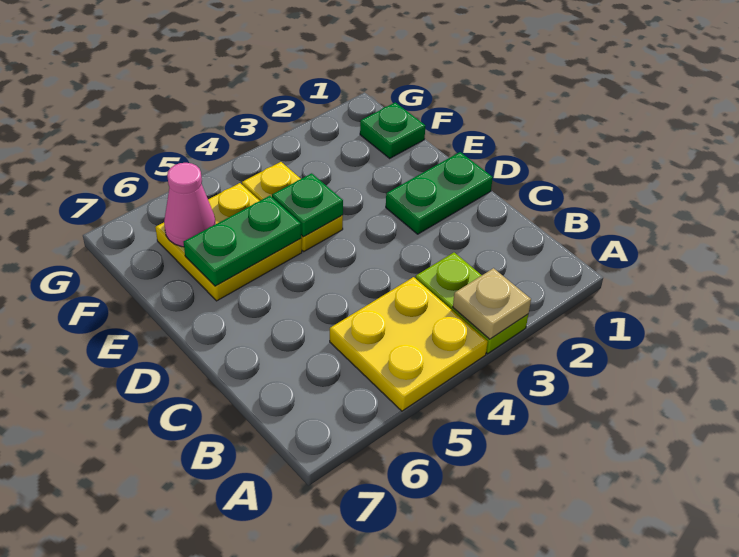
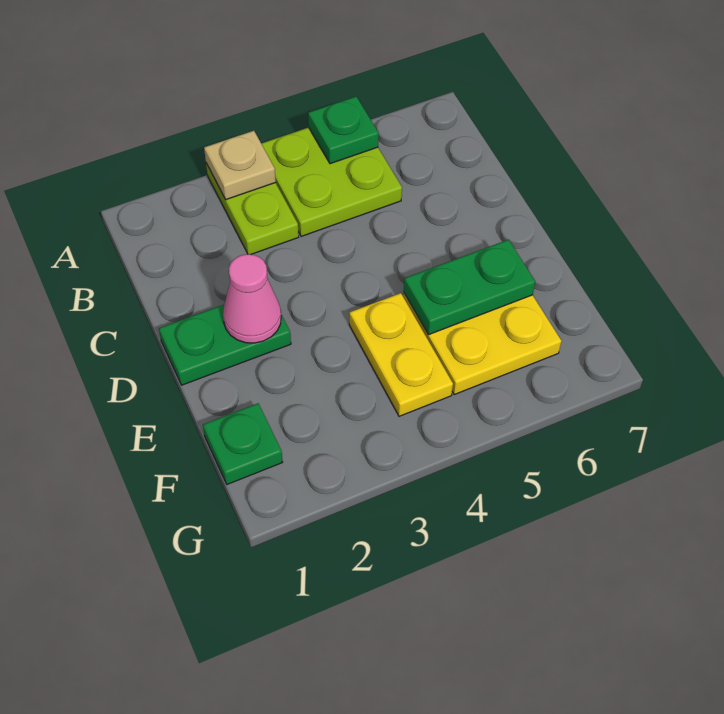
yellow 2x2 plate [330,277,488,411] -> lime 2x2 plate [261,127,402,237]
green 1x1 plate [272,173,343,237] -> green 1x1 plate moved to [308,97,379,164]
pink 1x1 cone [164,163,216,247] -> pink 1x1 cone moved to [223,254,281,343]

